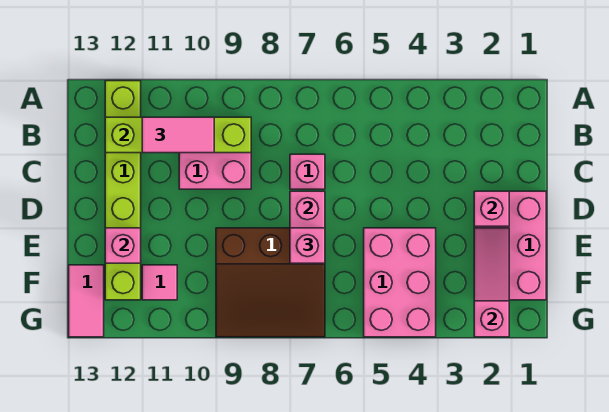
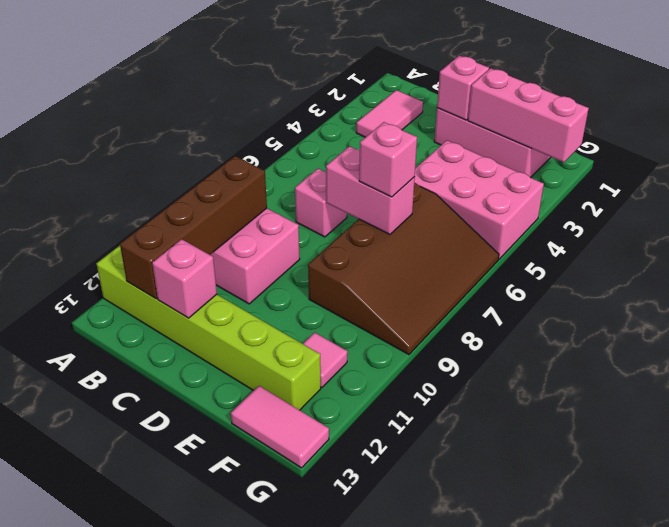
lime 1x4 brick [105,117,251,153] -> brown 1x4 brick [120,156,267,299]
pink 1x2 tile [142,117,214,153] -> pink 1x2 tile moved to [356,90,423,137]
pink 1x3 slope [474,228,509,337] -> pink 1x3 brick [468,68,589,162]
brown 3x3 slope [216,228,325,337] -> brown 3x4 slope [308,183,499,355]
pink 1x1 brick [105,228,141,263] -> pink 1x1 brick moved to [152,239,217,318]

